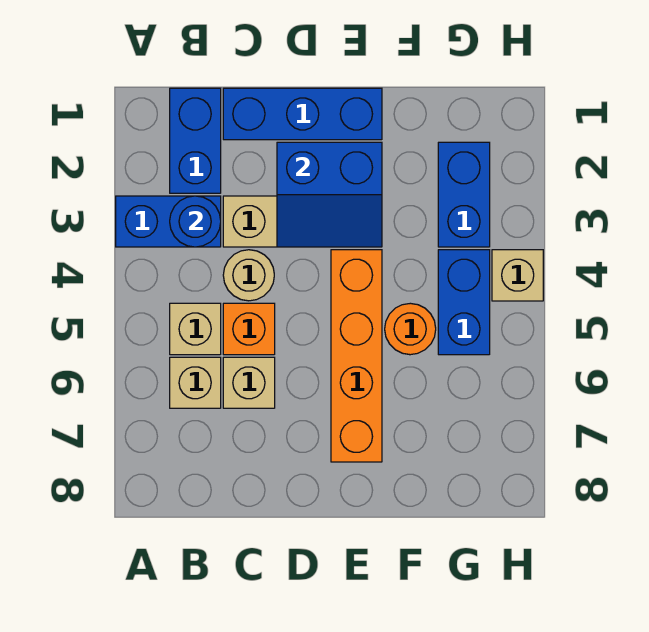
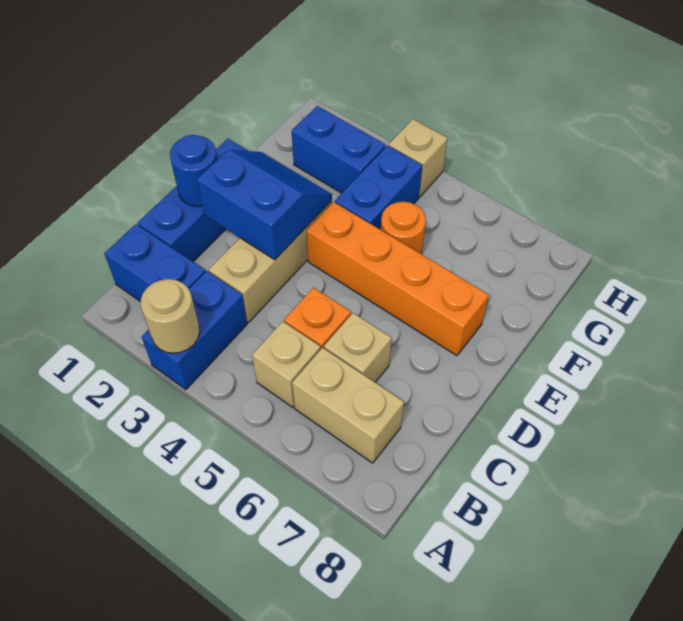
blue 1x1 round brick [170,196,221,247] -> blue 1x1 round brick moved to [170,135,217,206]
tan 1x1 brick [170,357,221,408] -> tan 1x2 brick [292,348,404,463]
tan 1x1 round brick [223,250,274,301] -> tan 1x1 round brick moved to [141,279,200,353]
blue 2x2 slope [277,142,382,247] -> blue 2x2 slope turned to [197,150,332,260]
blue 1x2 brick [438,250,490,355] -> blue 1x2 brick turned to [335,146,422,230]

